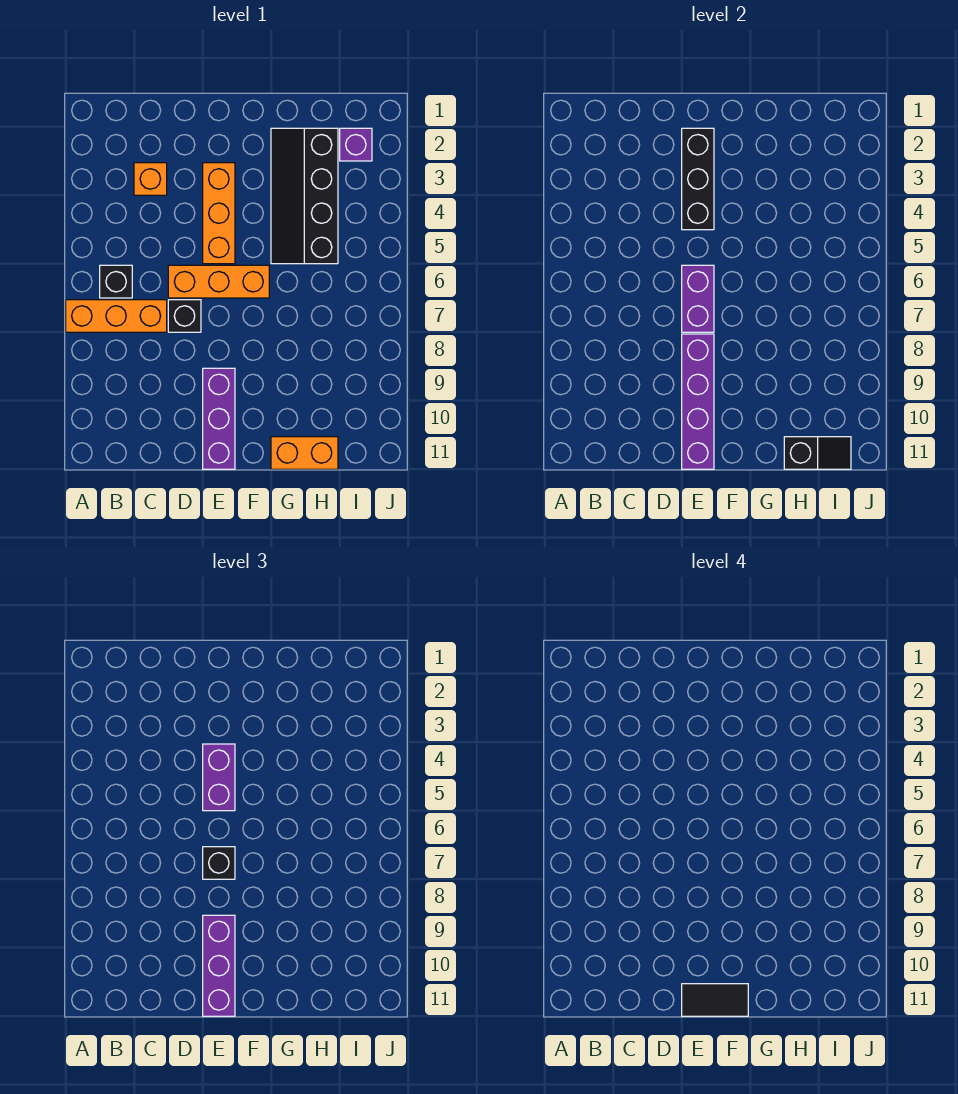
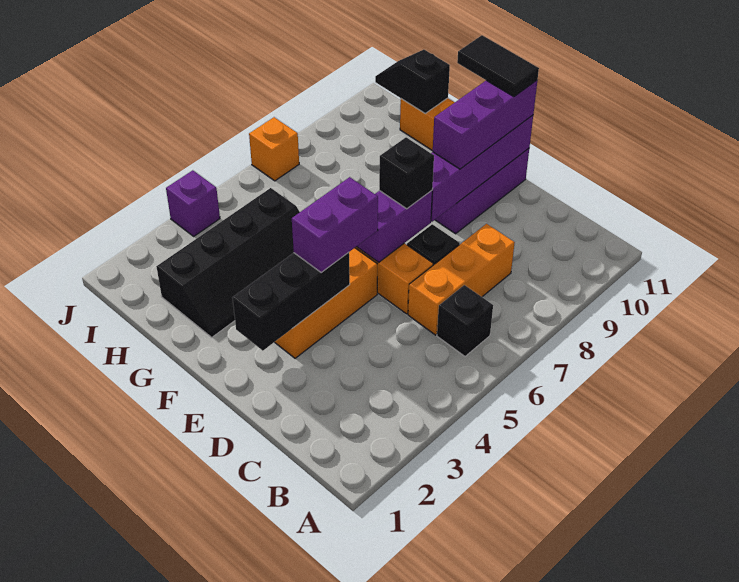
orange 1x3 brick [66,300,167,332] -> orange 1x3 brick turned to [408,224,515,335]
orange 1x1 brick [134,163,167,195] -> orange 1x1 brick moved to [249,117,299,181]
purple 1x1 brick [340,128,372,161] -> purple 1x1 brick moved to [166,170,220,236]

